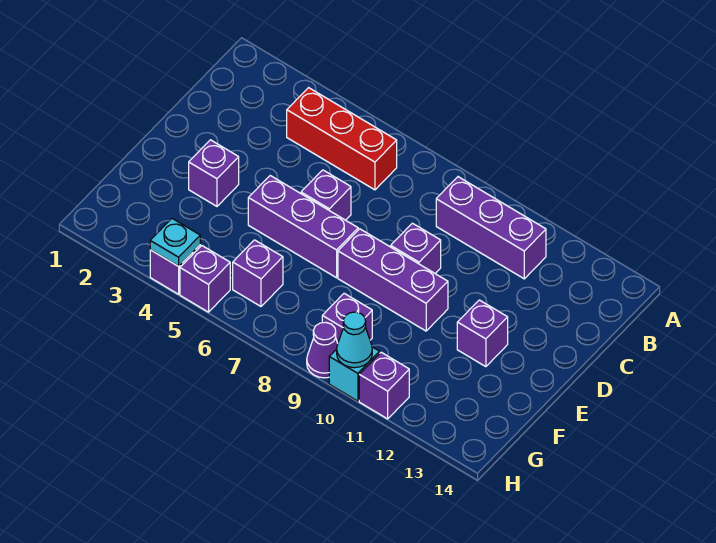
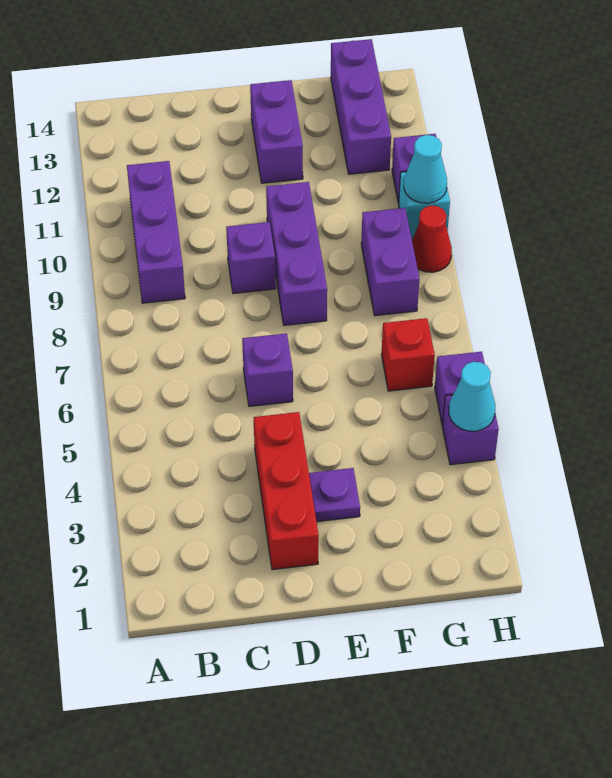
red 1x3 brick [287,88,397,190] -> red 1x3 brick moved to [254,412,319,570]
purple 1x1 brick [189,140,239,206] -> purple 1x1 plate [309,468,360,522]
purple 1x3 brick [248,176,358,278] -> purple 1x3 brick moved to [331,39,391,174]
purple 1x1 brick [457,300,508,367] -> purple 1x2 brick [250,80,303,183]
purple 1x1 brick [233,240,283,306] -> red 1x1 brick [381,318,435,391]
purple 1x1 brick [322,293,372,343] -> purple 1x2 brick [361,208,419,316]
cyan 1x1 plate [150,219,200,266] -> cyan 1x1 cone [449,362,495,431]
purple 1x1 cone [307,322,338,378] -> red 1x1 cone [412,206,452,272]

